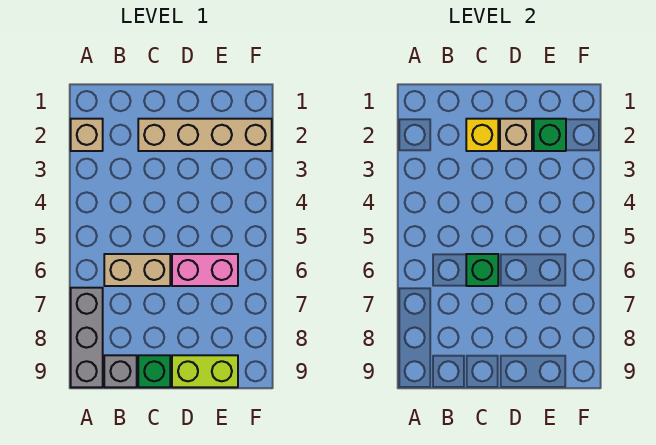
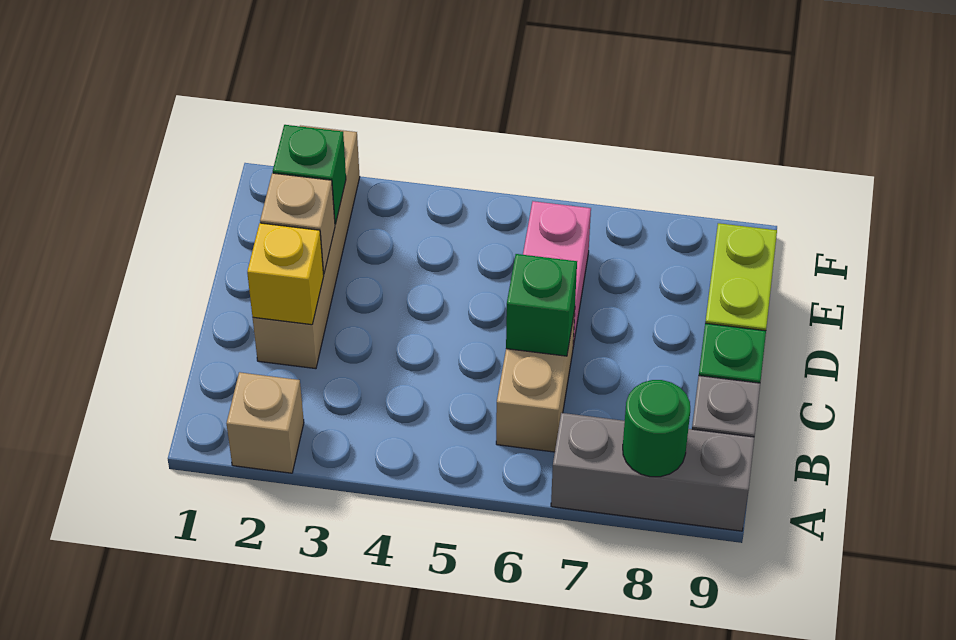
none -> green 1x1 round brick [623,380,690,477]

